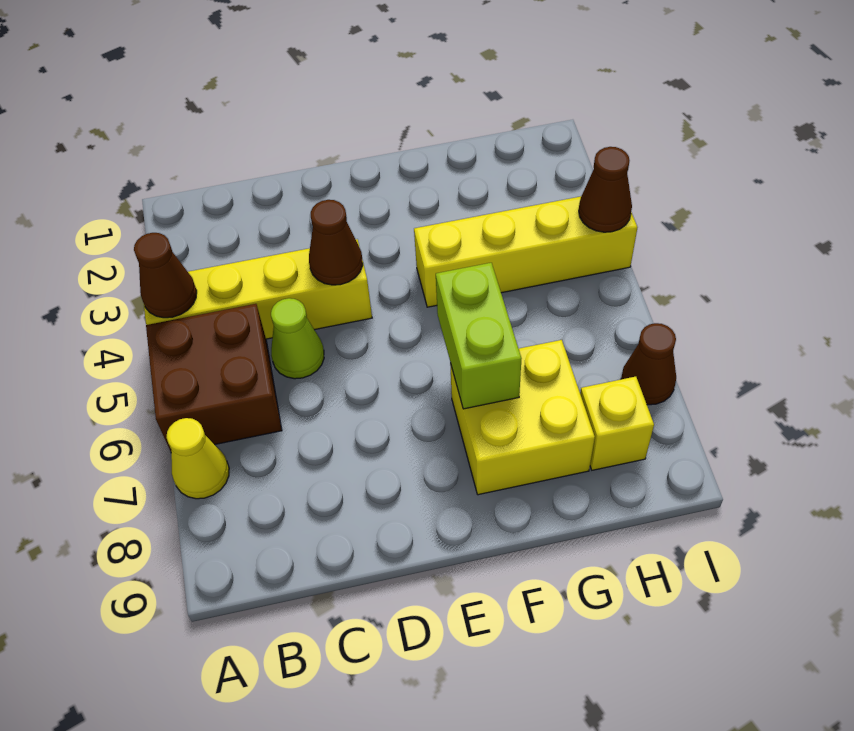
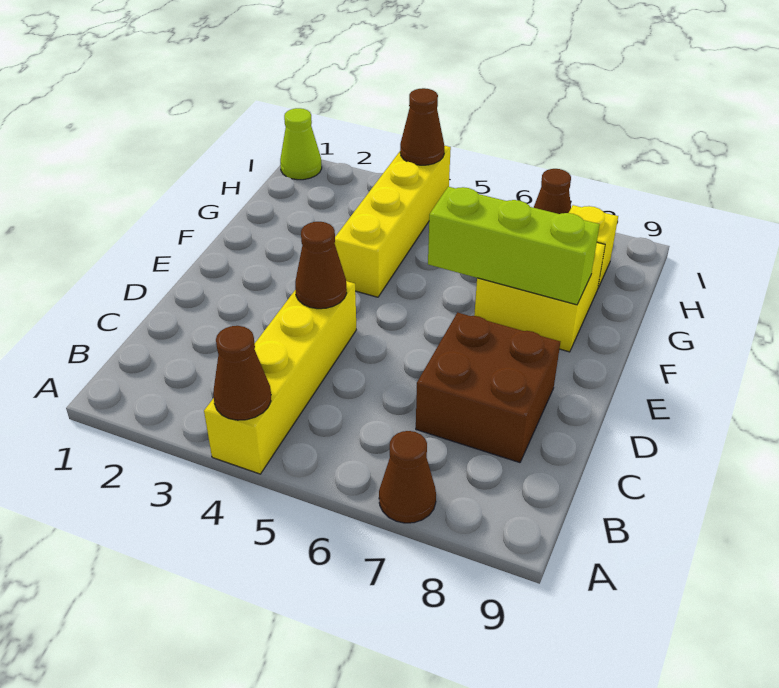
brown 2x2 brick [146,304,282,451] -> brown 2x2 brick moved to [416,312,560,463]
yellow 1x1 cone [167,418,229,499] -> brown 1x1 cone [379,431,436,523]
lime 1x1 cone [271,298,324,379] -> lime 1x1 cone moved to [280,108,322,180]
lime 1x2 brick [436,263,522,409] -> lime 1x3 brick [428,187,600,305]

